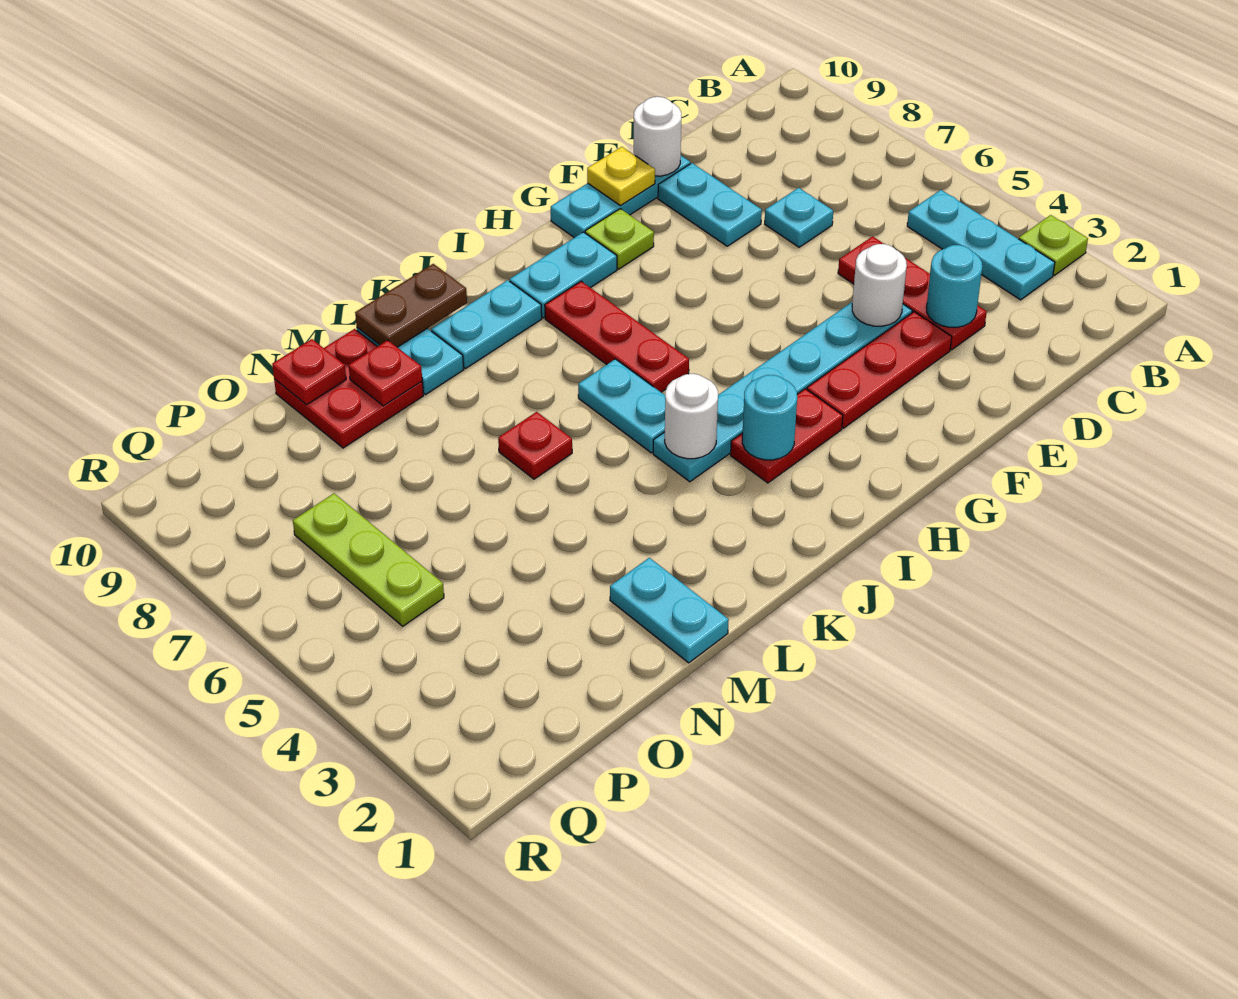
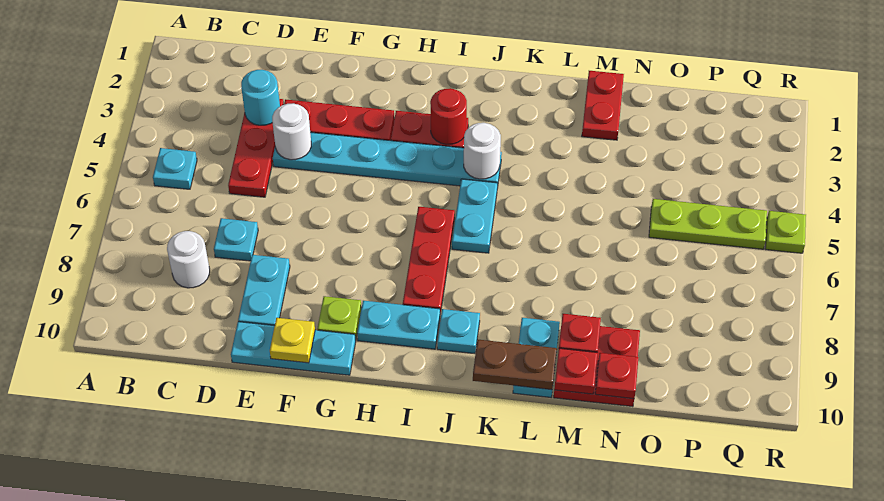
lime 1x1 plate [1019,215,1088,275] -> lime 1x1 plate moved to [766,211,806,253]
cyan 1x3 plate [907,190,1055,300] -> cyan 1x1 plate [153,148,197,189]
white 1x1 round brick [634,97,681,176] -> white 1x1 round brick moved to [167,231,210,288]
cyan 1x1 round brick [742,375,797,460] -> red 1x1 round brick [430,88,467,144]
cyan 1x2 plate [431,280,542,369] -> cyan 1x1 plate [437,309,480,354]
red 1x1 plate [498,412,572,479] -> red 1x1 plate moved to [554,348,598,394]
cyan 1x2 plate [610,558,729,663] -> red 1x2 plate [582,71,624,140]
lime 1x3 plate [293,493,444,626] -> lime 1x3 plate turned to [649,199,767,249]

